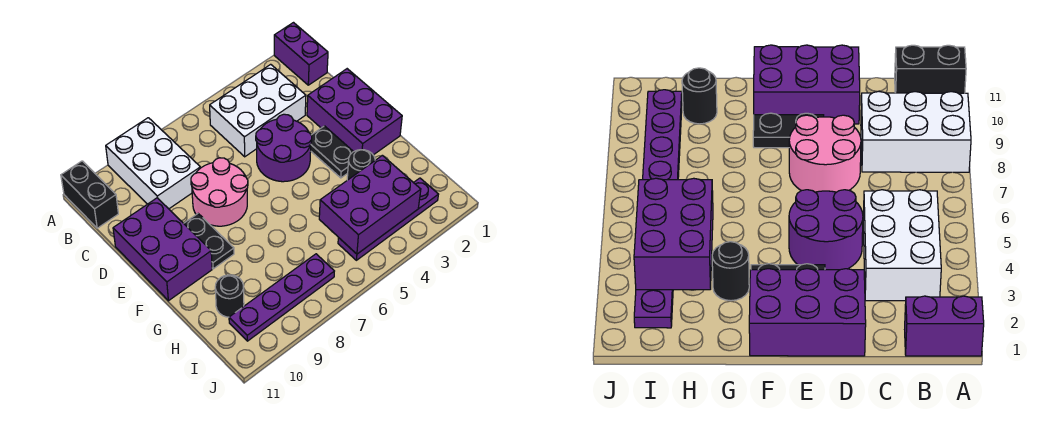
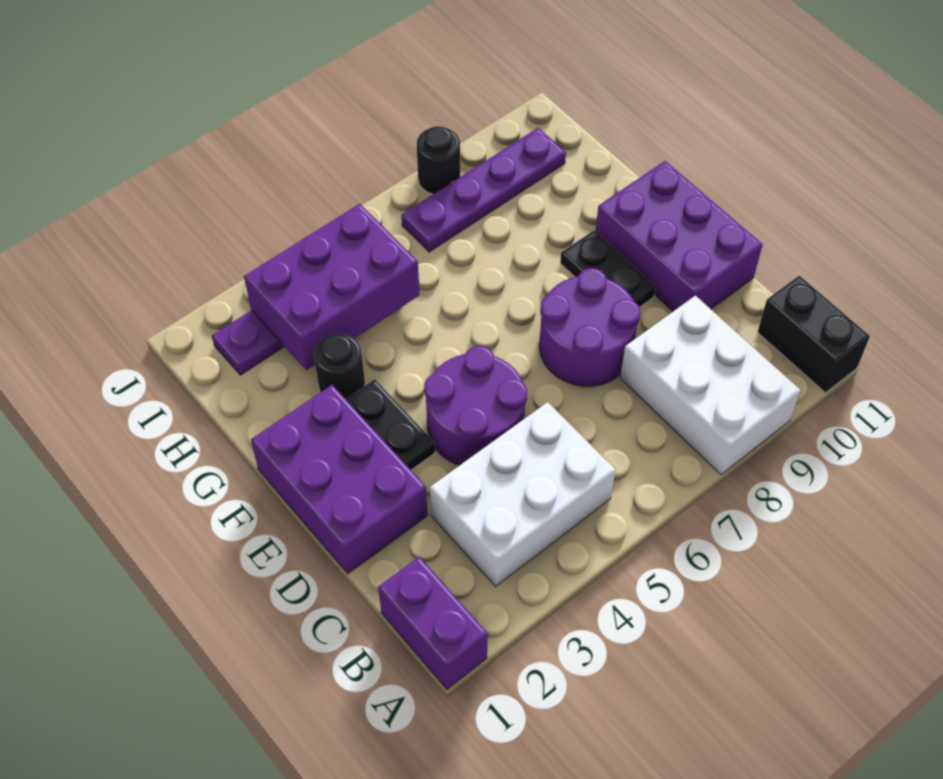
pink 2x2 round brick [191,158,248,226] -> purple 2x2 round brick [539,268,640,386]
black 1x1 round brick [215,275,244,317] -> black 1x1 round brick moved to [417,126,460,194]

